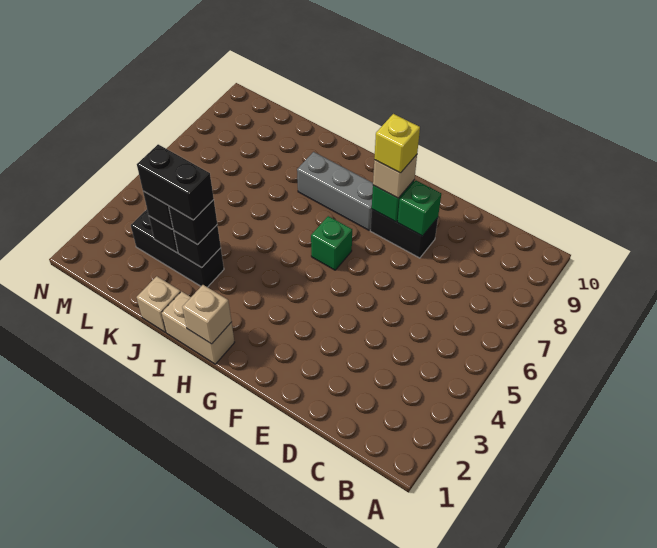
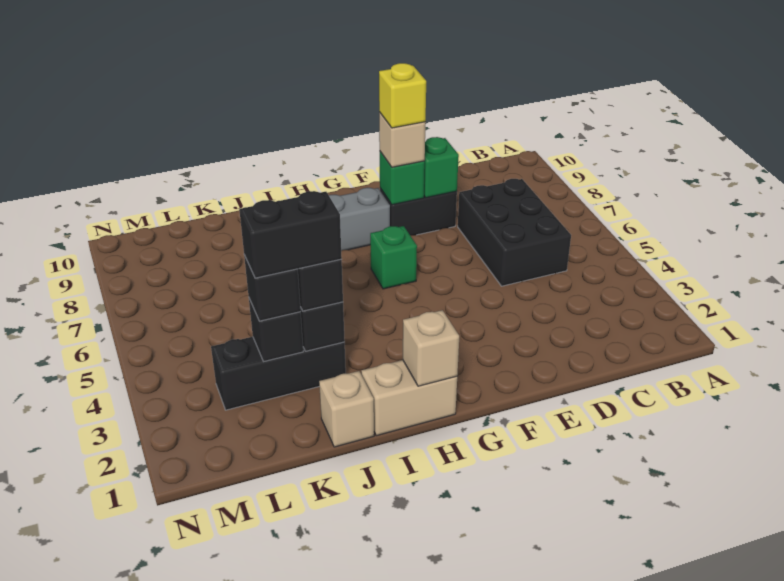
none -> black 2x3 brick [458,179,571,286]

